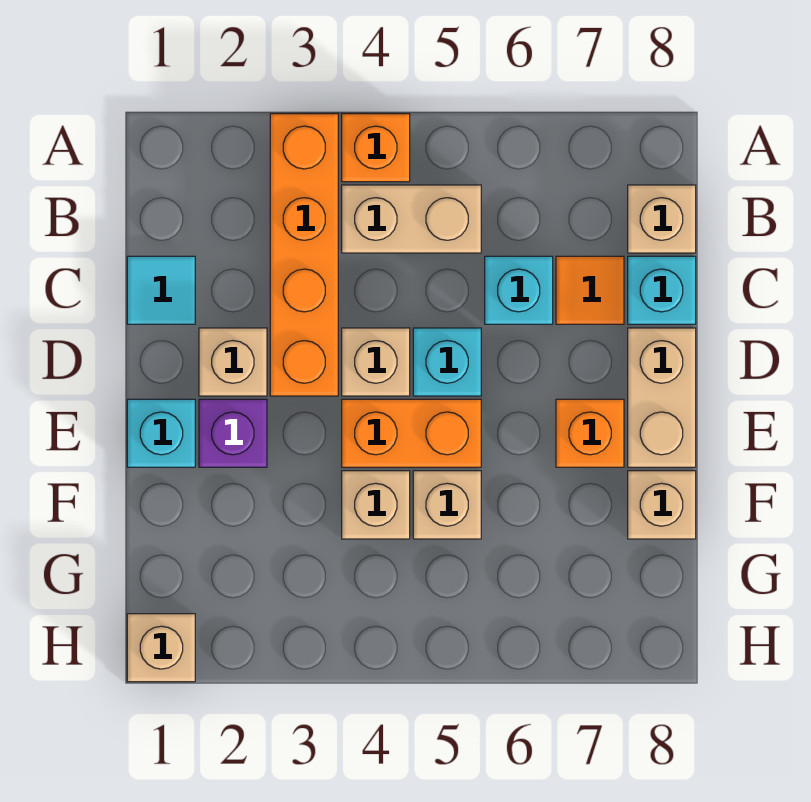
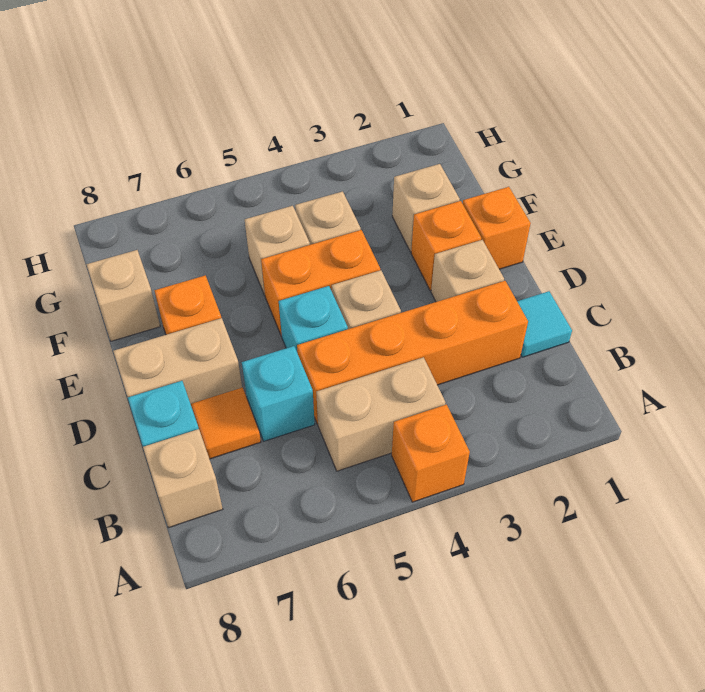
orange 1x4 brick [270,114,338,396] -> orange 1x4 brick turned to [297,281,528,424]
tan 1x2 brick [628,328,696,467] -> tan 1x2 brick turned to [113,318,242,404]
cyan 1x1 brick [127,399,195,467] -> orange 1x1 brick [463,187,531,269]
purple 1x1 brick [199,399,267,467] -> orange 1x1 brick [411,201,481,290]
tan 1x1 brick [127,614,195,682] -> tan 1x1 brick moved to [392,164,460,252]

